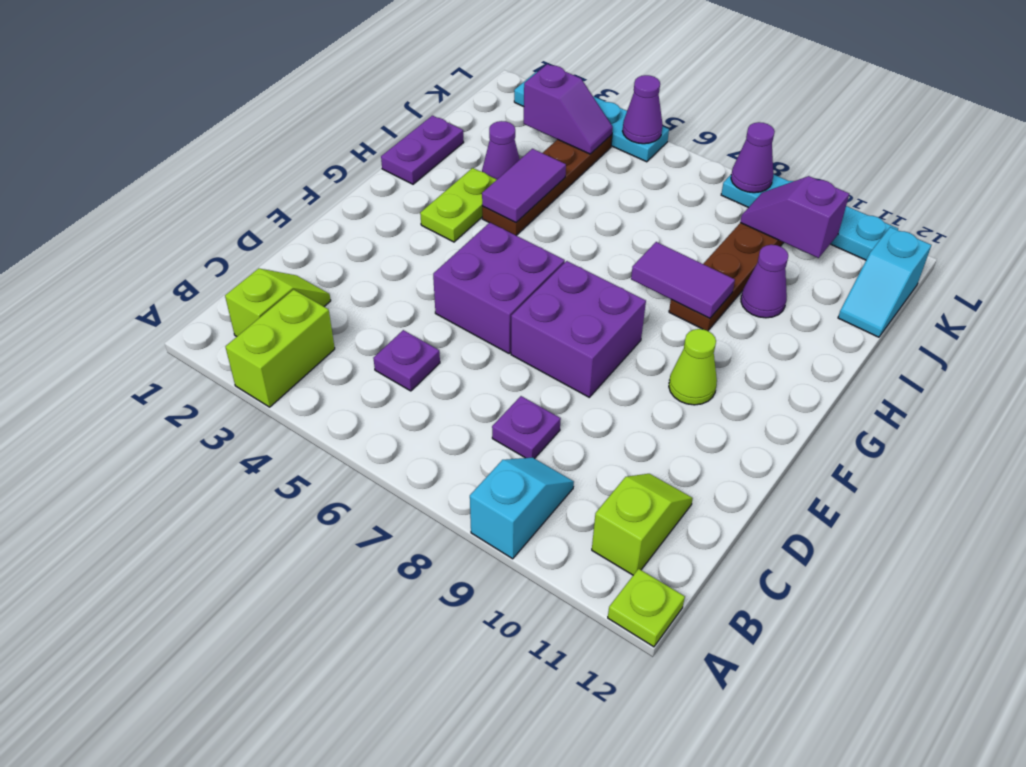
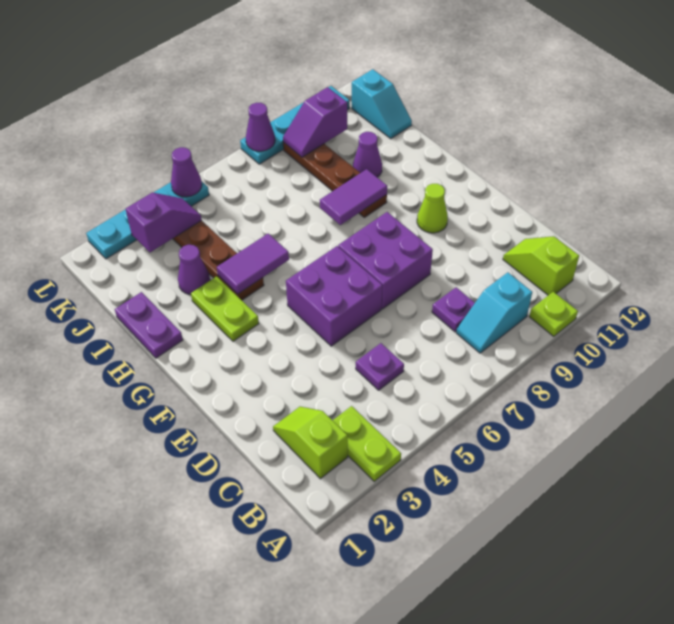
lime 1x2 brick [226,290,335,407] -> lime 1x2 plate [333,406,401,481]
cyan 1x2 slope [470,458,574,559] -> cyan 1x2 slope turned to [456,272,532,353]
lime 1x1 plate [608,569,685,647] -> lime 1x1 plate moved to [529,292,578,337]
purple 1x2 tile [482,149,566,223] -> purple 1x2 tile turned to [217,234,289,294]

